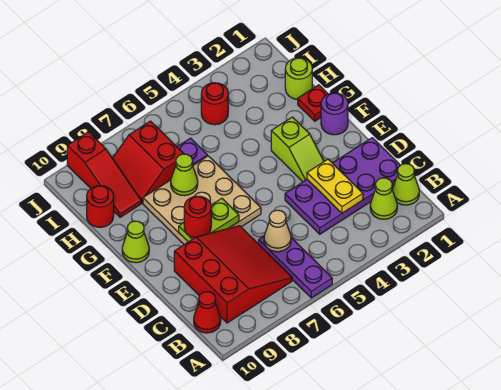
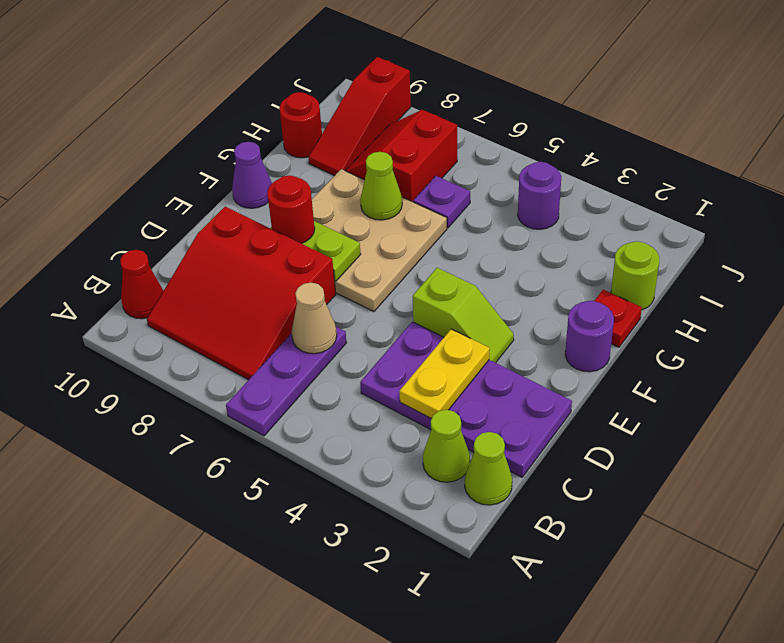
red 3x3 slope [174,226,292,323] -> red 3x3 slope turned to [147,207,336,380]
lime 1x2 slope [271,117,324,182] -> lime 1x2 slope turned to [412,268,514,363]
lime 1x1 cone [122,221,149,263] -> purple 1x1 cone [232,142,272,208]
red 1x1 round brick [201,83,228,125] -> purple 1x1 round brick [518,162,561,229]

